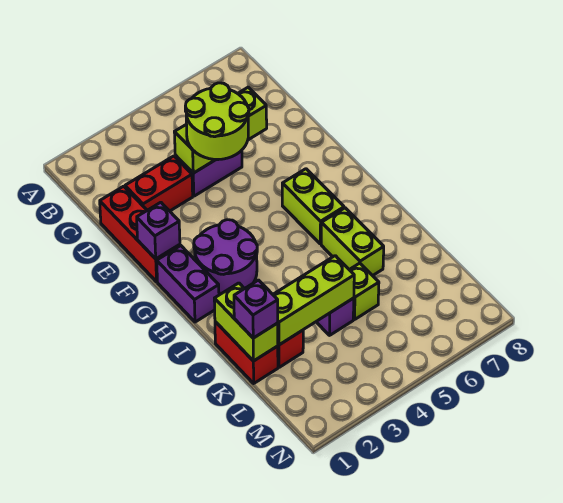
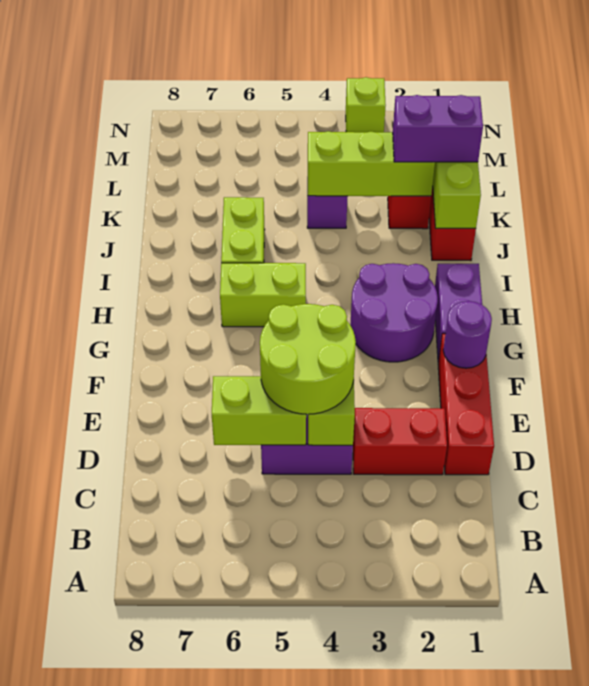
purple 1x1 brick [137,202,180,259] -> purple 1x1 round brick [443,301,492,368]
lime 1x2 brick [282,169,344,244] -> lime 1x2 brick turned to [220,263,306,327]
purple 1x1 brick [234,280,278,338] -> purple 1x2 brick [393,95,483,162]
lime 1x1 brick [349,263,379,319] -> lime 1x1 brick moved to [346,77,386,132]

